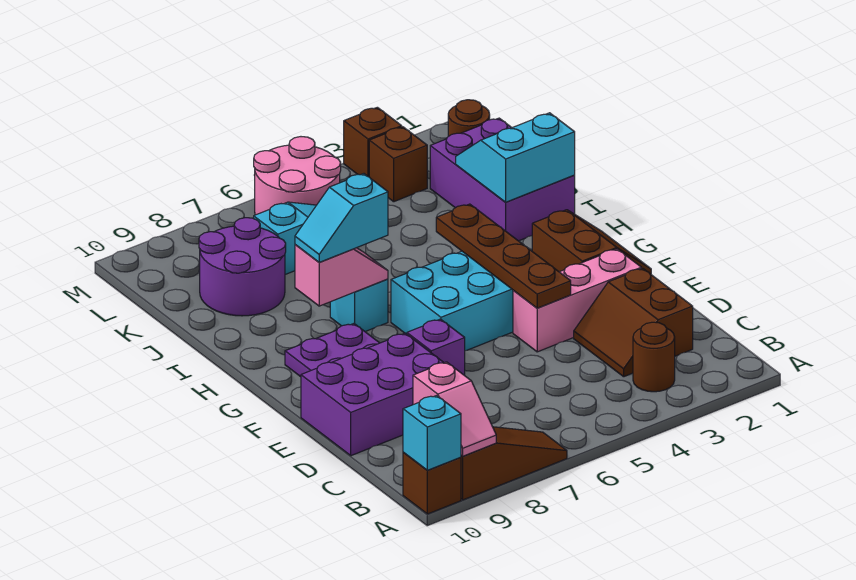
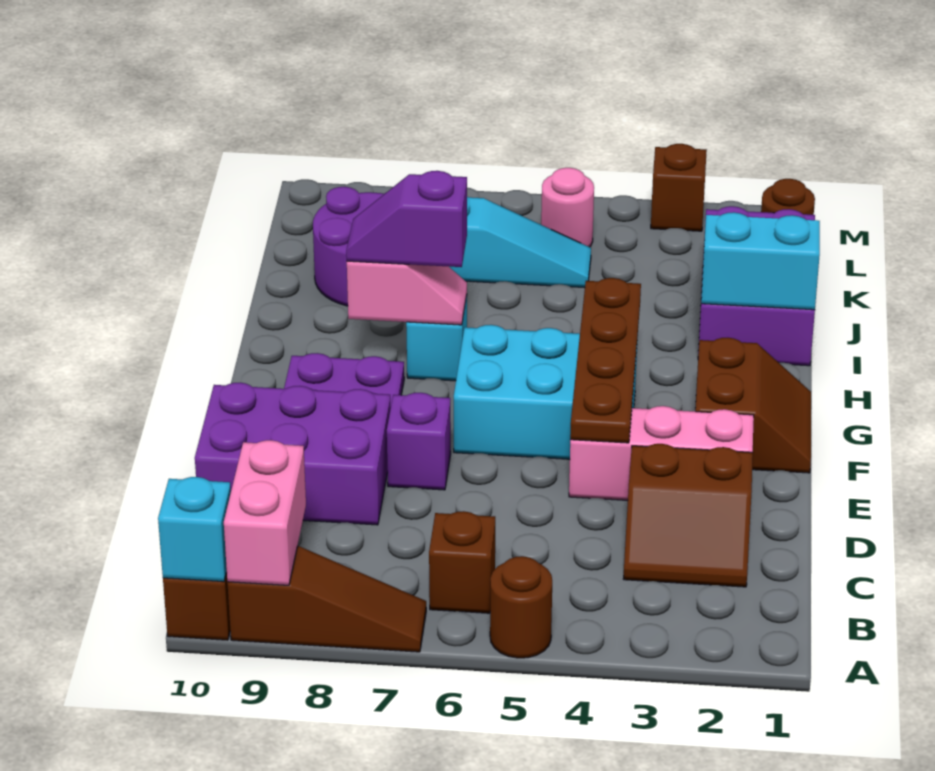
pink 1x2 slope [413,362,496,456] -> pink 1x2 brick [224,440,306,585]
brown 1x1 round brick [633,322,675,392] -> brown 1x1 round brick moved to [490,556,552,658]
brown 2x2 slope [574,268,693,377] -> brown 2x2 slope turned to [623,444,753,587]
cyan 1x2 slope [295,174,388,262] -> purple 1x2 slope [346,171,467,267]
brown 1x1 brick [369,127,427,202] -> brown 1x1 brick moved to [429,511,495,613]
pink 2x2 round brick [254,137,341,215] -> pink 1x1 round brick [541,168,594,247]

